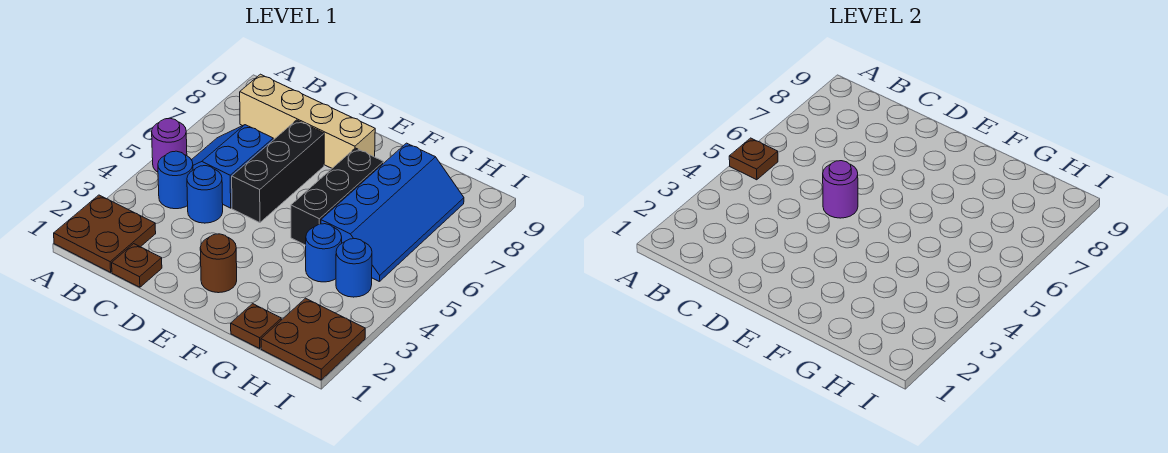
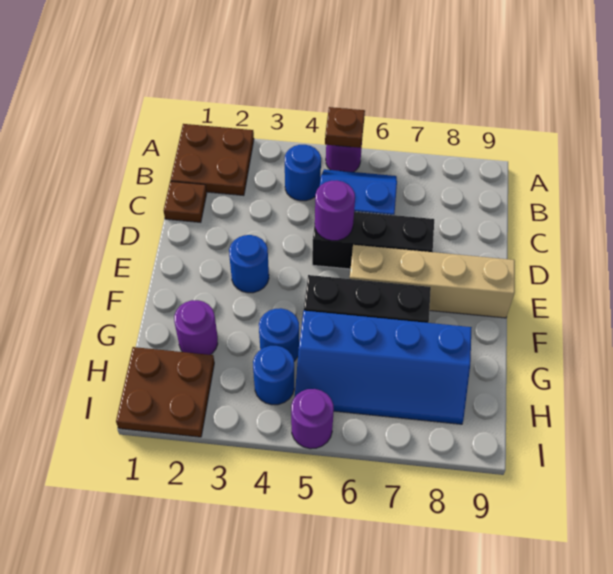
tan 1x4 brick [240,74,375,168] -> tan 1x4 brick turned to [350,245,515,318]
blue 1x1 round brick [187,166,223,223] -> blue 1x1 round brick moved to [229,235,269,293]
brown 1x1 round brick [200,234,237,293] -> none
brown 1x1 plate [231,304,281,348] -> none
none -> purple 1x1 round brick [174,300,218,355]
none -> purple 1x1 round brick [291,389,334,449]

